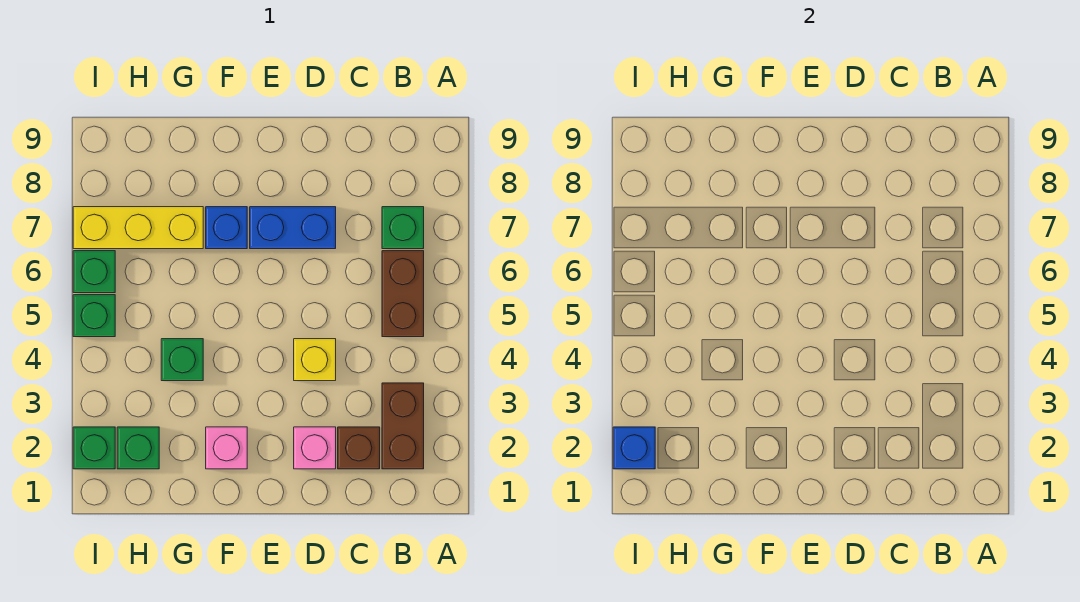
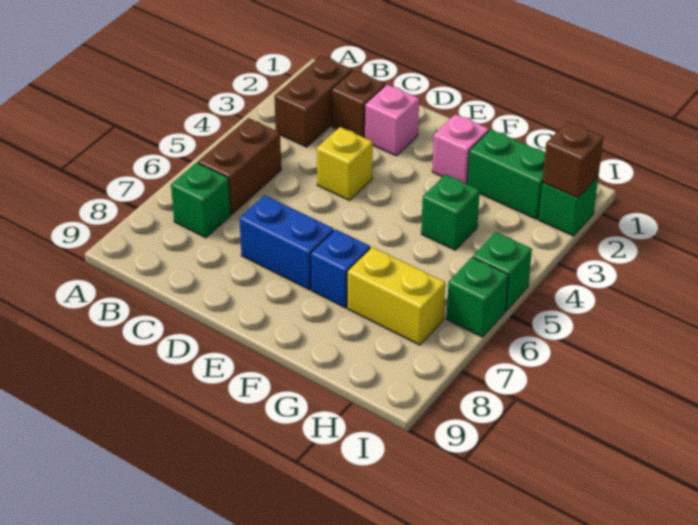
yellow 1x3 brick [73,207,203,249] -> yellow 1x2 brick [347,247,445,345]
green 1x1 brick [117,427,159,469] -> green 1x2 brick [467,129,545,219]
blue 1x1 brick [613,427,655,469] -> brown 1x1 brick [542,121,603,198]

